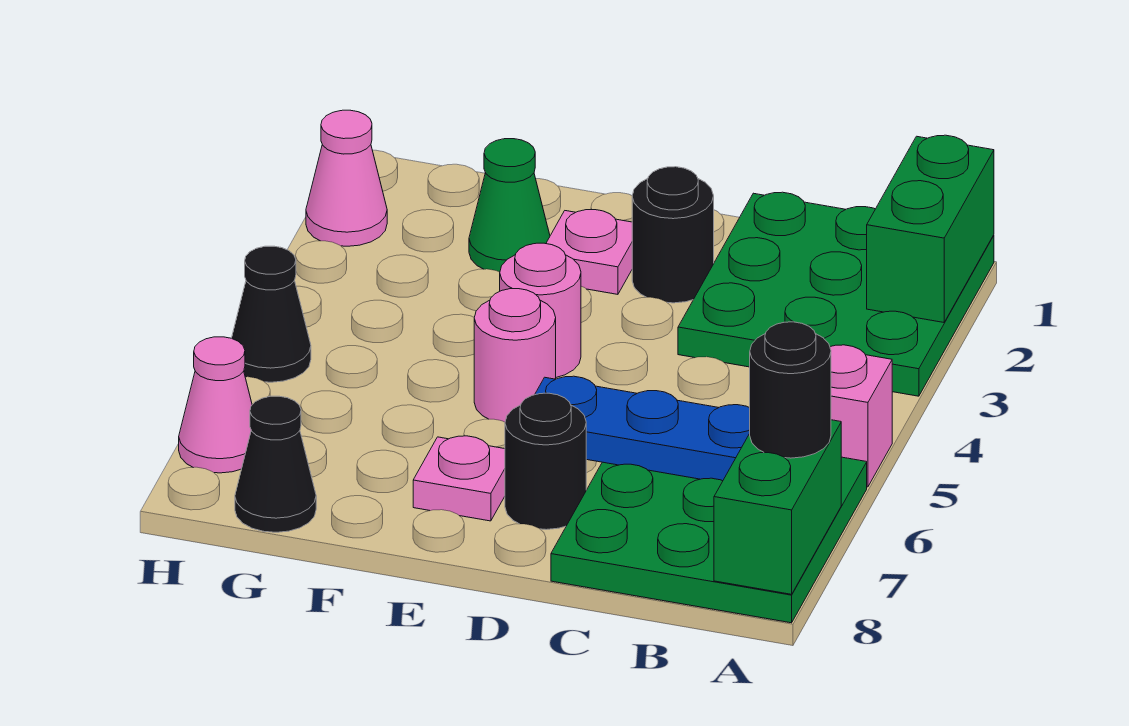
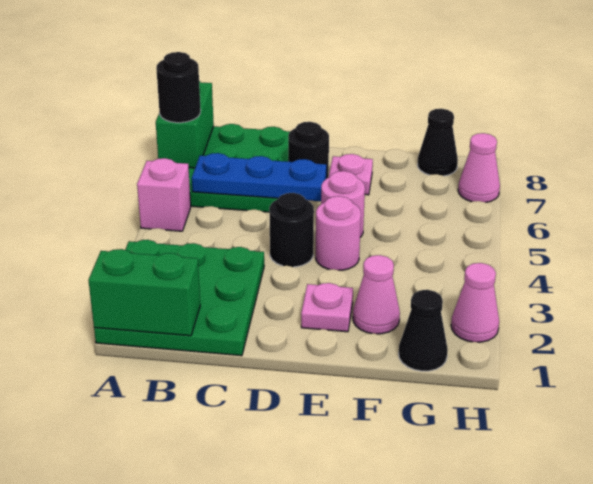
green 1x2 brick [867,135,994,322] -> green 1x2 brick turned to [88,249,200,336]
black 1x1 round brick [632,167,714,303] -> black 1x1 round brick moved to [269,193,314,267]
green 1x1 cone [469,139,550,272] -> pink 1x1 cone [353,255,400,334]
black 1x1 cone [232,246,311,382] -> black 1x1 cone moved to [399,290,448,371]

